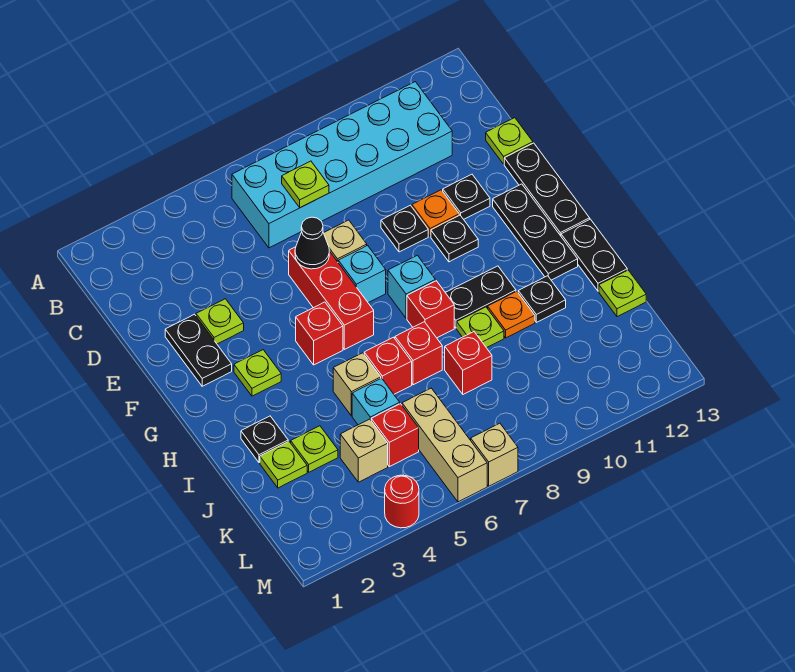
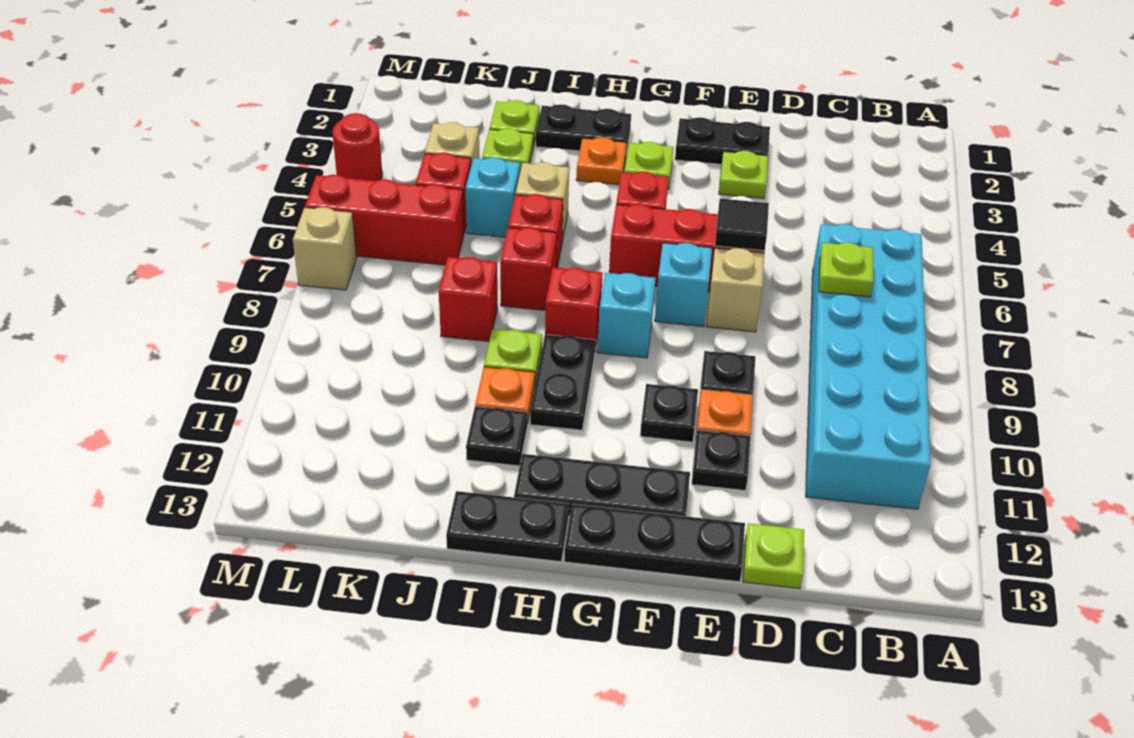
black 1x1 cone [295,217,329,269] -> black 1x1 tile [715,199,769,251]
none -> orange 1x1 plate [576,137,627,185]
black 1x1 plate [241,416,288,463] -> black 1x2 plate [536,104,631,153]
lime 1x1 plate [599,270,646,317] -> none
tan 1x3 brick [402,388,487,502] -> red 1x3 brick [305,175,464,265]

